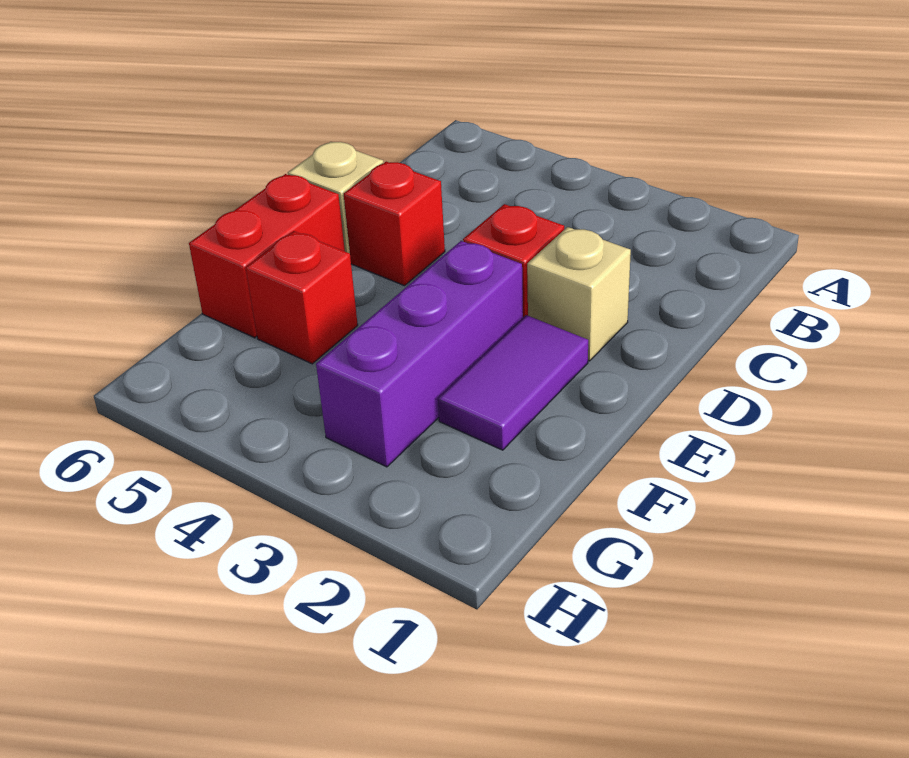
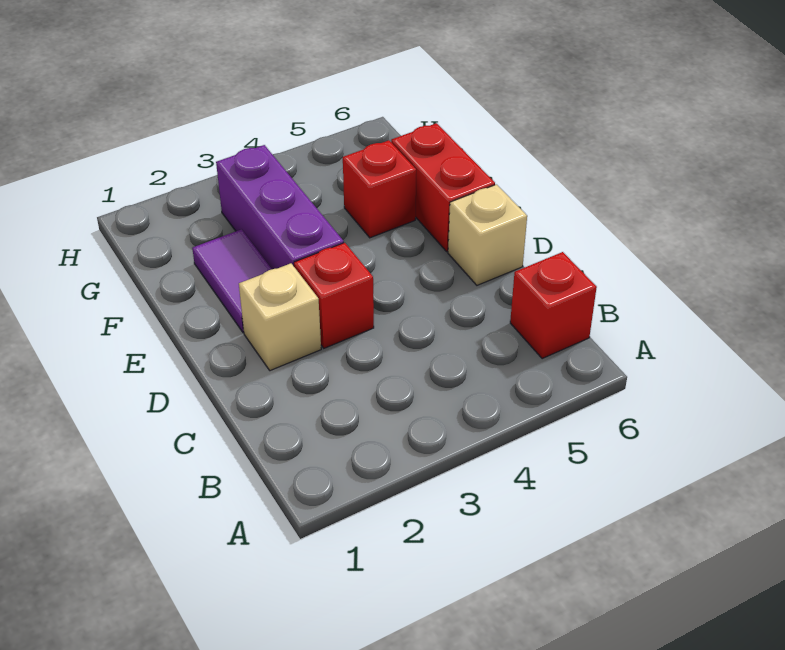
red 1x1 brick [344,162,445,286] -> red 1x1 brick moved to [510,252,597,359]

